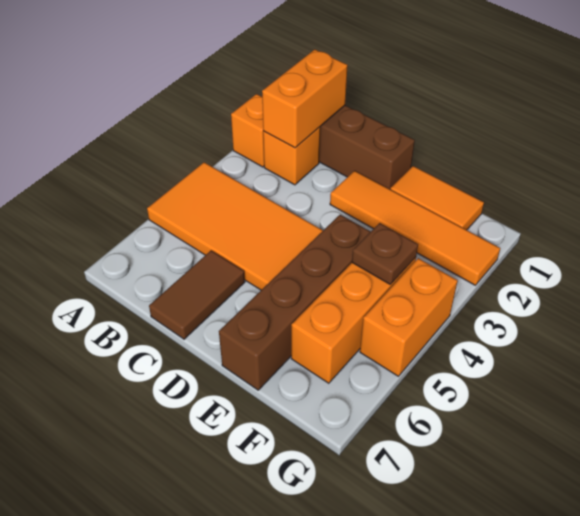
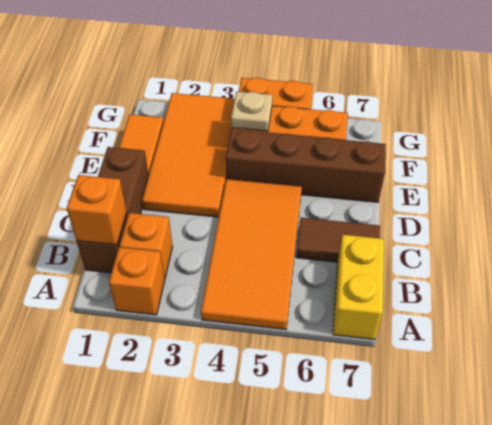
none -> yellow 1x2 brick [333,235,384,340]
orange 1x2 brick [262,49,348,148] -> orange 1x1 brick [67,175,127,245]
orange 1x4 tile [330,171,500,285] -> orange 2x4 tile [142,93,235,217]
brown 1x1 plate [352,223,418,284] -> tan 1x1 plate [231,92,272,131]

